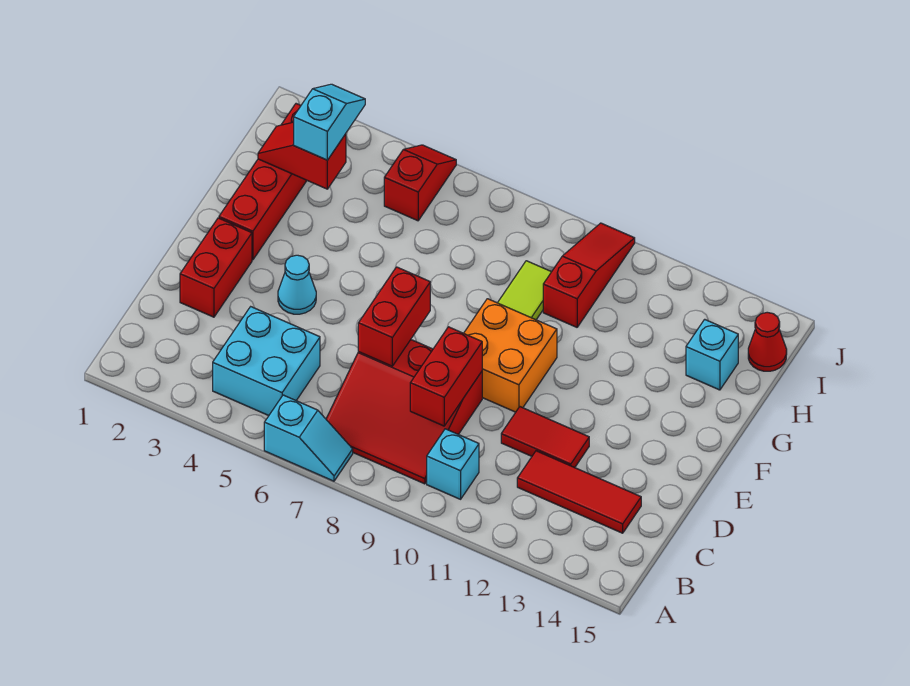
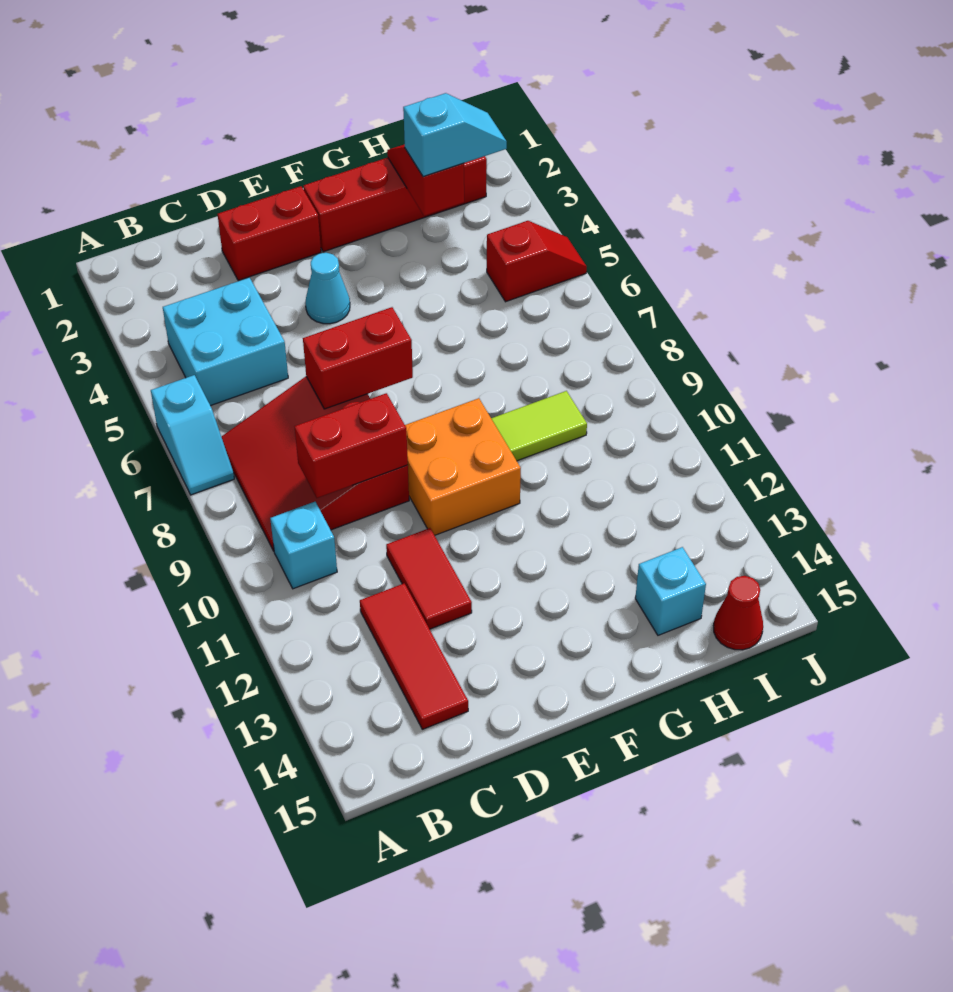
red 1x3 slope [543,223,635,327] -> none

